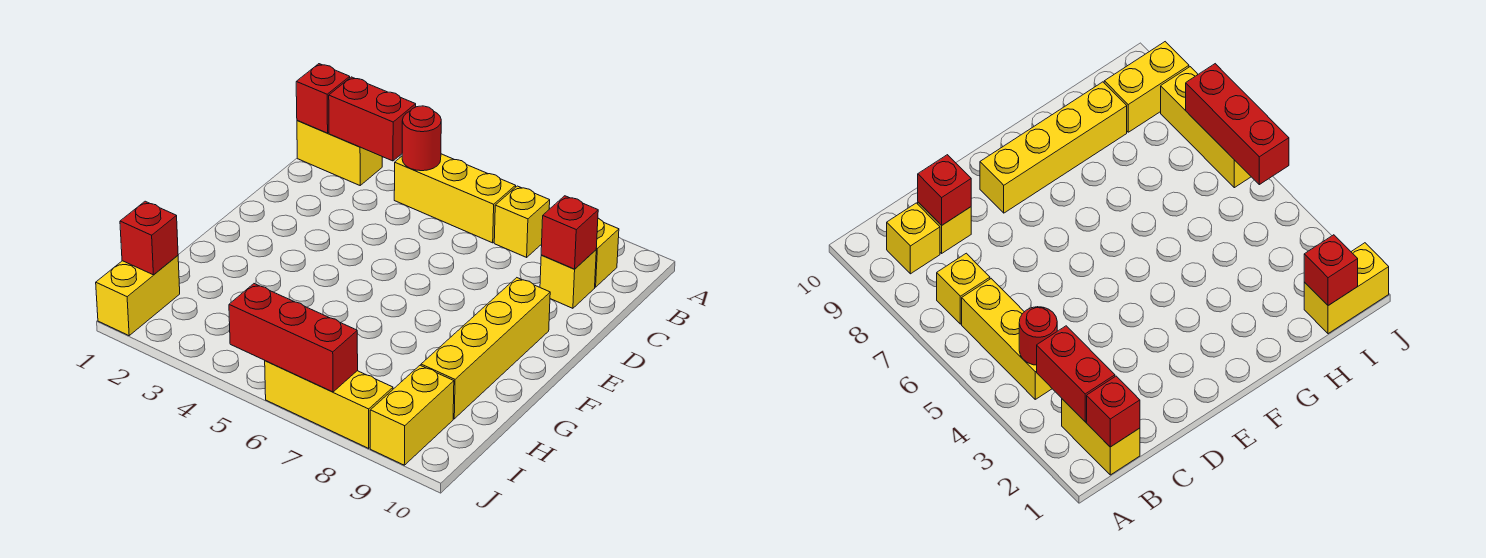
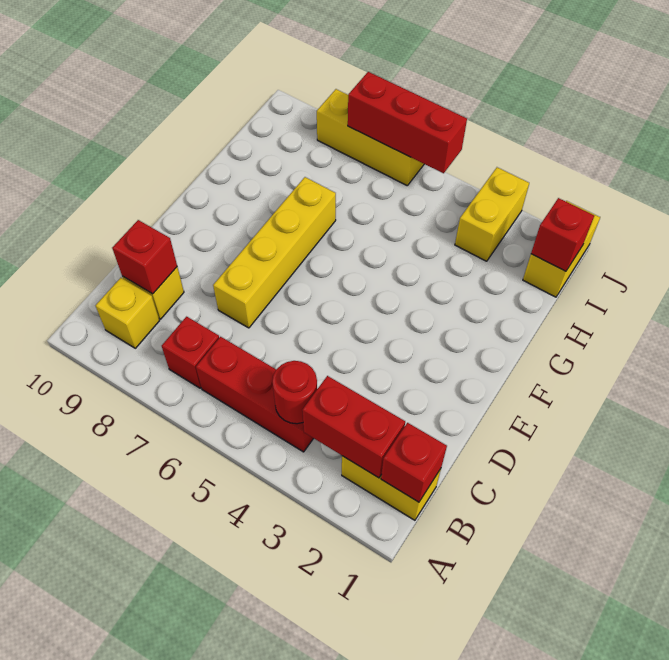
yellow 1x3 brick [394,154,516,243] -> red 1x3 brick [196,337,314,452]
yellow 1x1 brick [494,186,550,257] -> red 1x1 brick [162,317,219,388]
yellow 1x4 brick [421,278,550,419] -> yellow 1x4 brick moved to [213,177,336,328]
yellow 1x2 brick [370,365,454,465] -> yellow 1x2 brick moved to [455,167,529,261]

